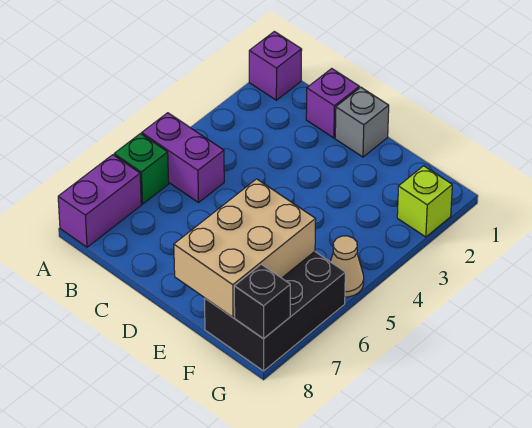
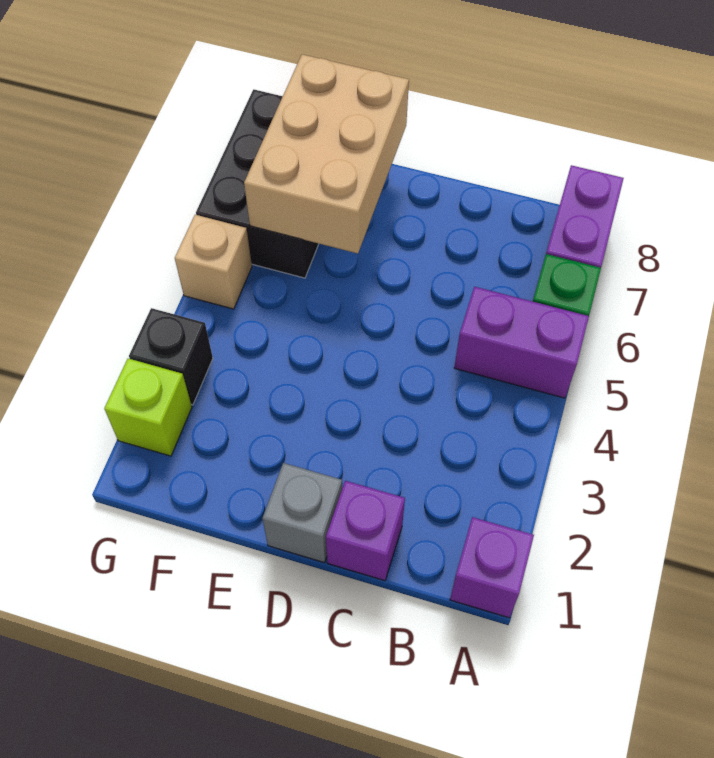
tan 1x1 cone [330,236,364,297] -> tan 1x1 brick [175,215,252,309]
black 1x1 brick [234,264,290,339] -> black 1x1 brick moved to [129,308,213,405]

